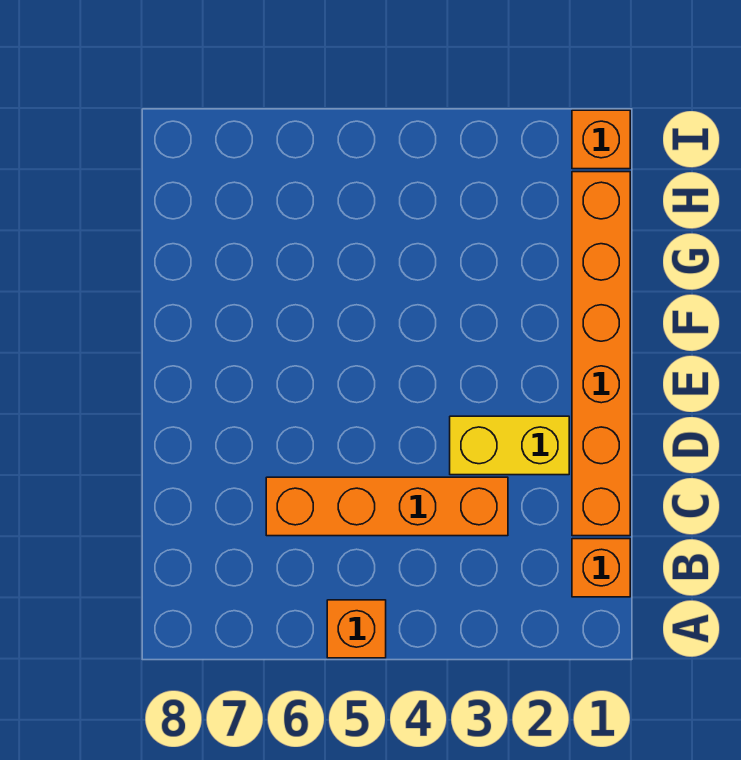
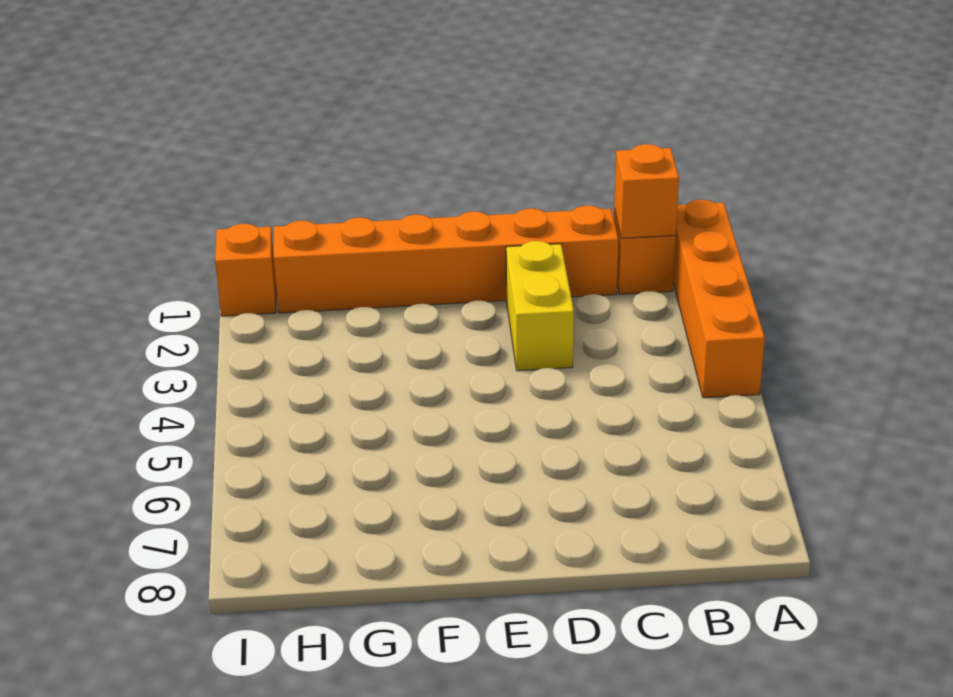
orange 1x1 brick [327,600,386,658] -> orange 1x1 brick moved to [614,144,679,238]
orange 1x4 brick [266,477,508,536] -> orange 1x4 brick moved to [673,199,765,398]

